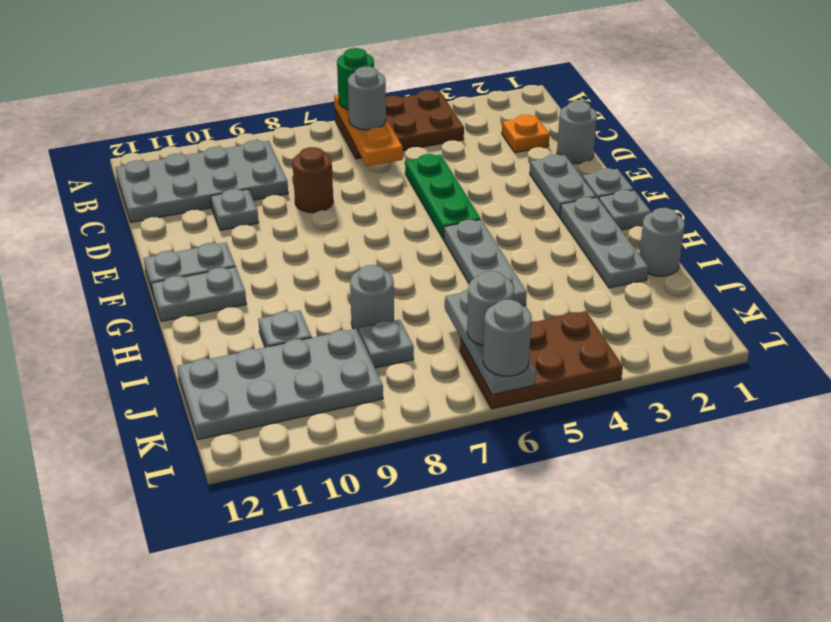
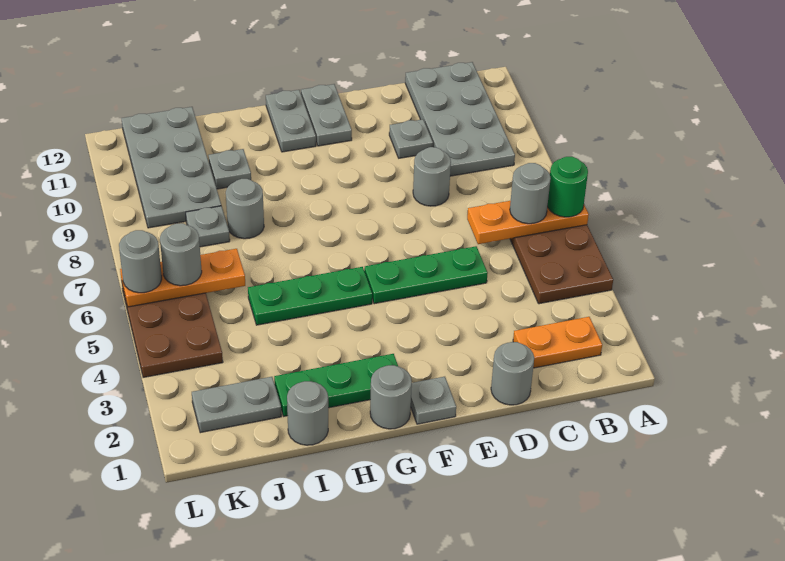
orange 1x1 plate [502,115,550,153] -> orange 1x2 plate [513,317,602,368]
brown 1x1 round brick [292,147,333,213] -> grey 1x1 round brick [413,147,451,206]
grey 1x2 plate [530,154,596,216] -> grey 1x2 plate moved to [192,377,281,433]
grey 1x1 plate [598,190,651,230] -> grey 1x1 round brick [370,365,412,429]
grey 1x3 plate [560,197,648,288] -> green 1x3 plate [274,354,398,416]
grey 1x3 plate [444,220,527,306] -> green 1x3 plate [248,267,372,325]
grey 1x3 plate [445,289,536,395] -> orange 1x3 plate [120,249,245,307]

